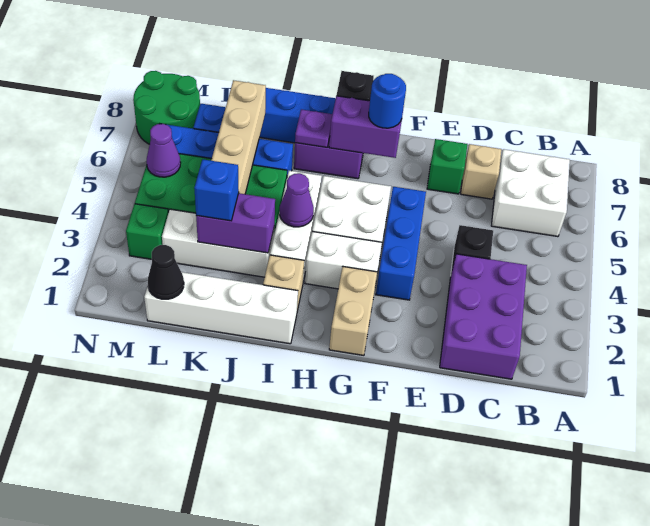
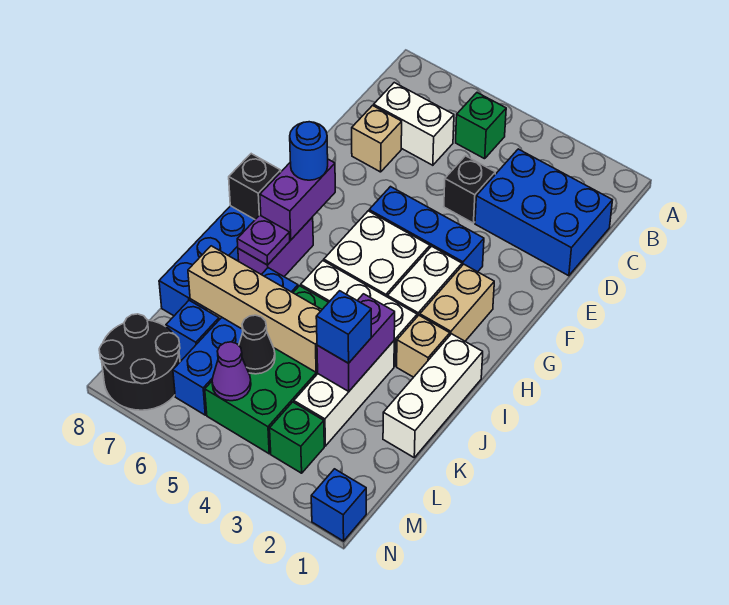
white 2x2 brick [491,149,570,237] -> white 1x2 brick [374,83,454,165]
purple 2x3 brick [440,254,527,379] -> blue 2x3 brick [475,149,612,276]
green 1x1 brick [427,139,467,194] -> green 1x1 brick moved to [456,93,506,159]
tan 1x2 brick [329,267,377,355] -> tan 1x2 brick turned to [420,264,494,341]
white 1x4 brick [144,272,298,344] -> white 1x3 brick [383,334,483,457]
purple 1x1 cone [280,173,314,227] -> none
black 1x1 cone [148,245,184,299] -> black 1x1 cone moved to [239,315,275,374]
green 2x2 round brick [133,71,200,144] -> black 2x2 round brick [99,314,180,410]
none -> blue 1x1 brick [311,469,366,541]

